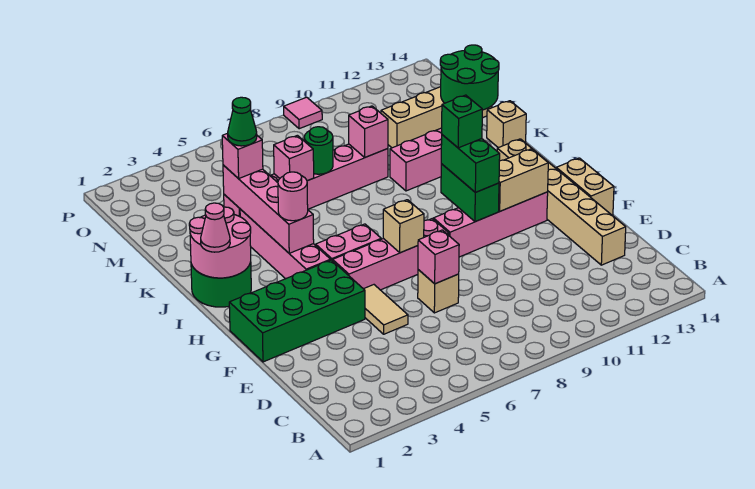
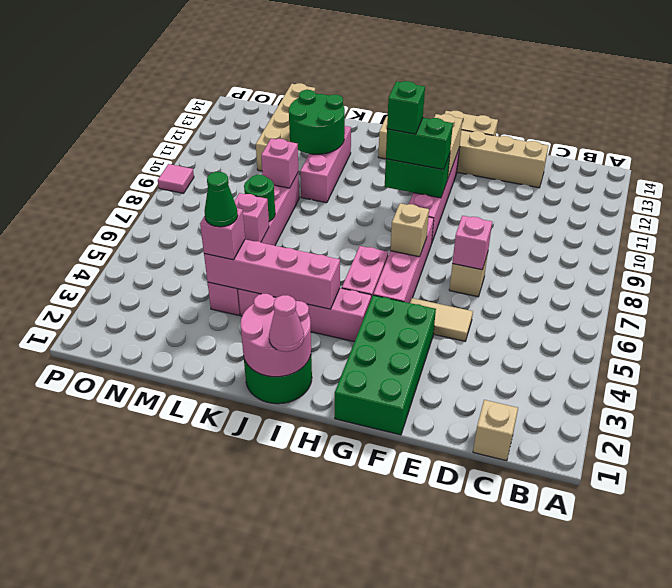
pink 1x1 round brick [278,172,308,221] -> none
tan 1x1 brick [487,101,526,148] -> tan 1x1 brick moved to [473,400,518,461]
green 2x2 round brick [440,45,499,110] -> green 2x2 round brick moved to [289,90,345,154]

